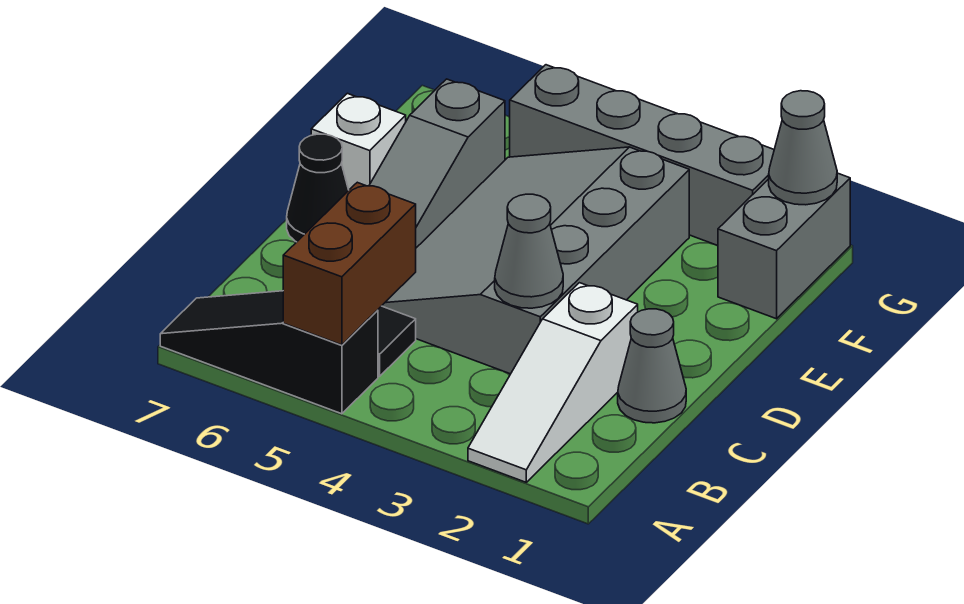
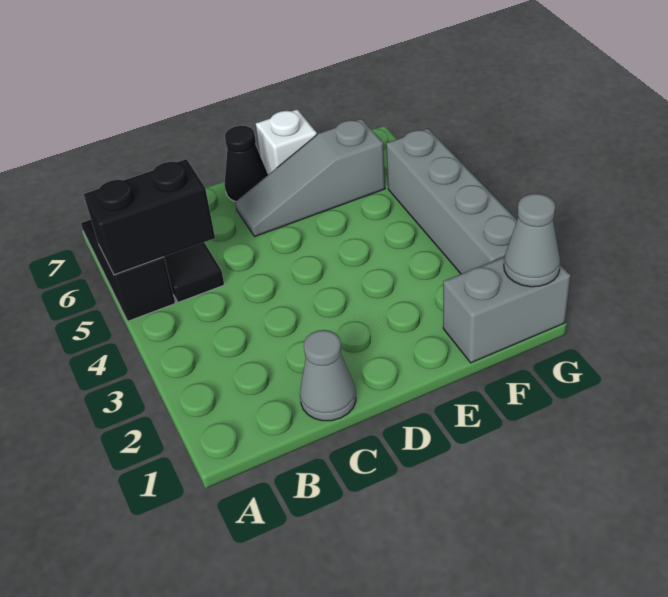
white 1x3 slope [468,283,638,482] -> none
brown 1x2 brick [283,182,416,345] -> black 1x2 brick [84,159,215,275]
grey 3x4 slope [382,147,689,374] -> none
grey 1x1 cone [495,194,563,308] -> none

